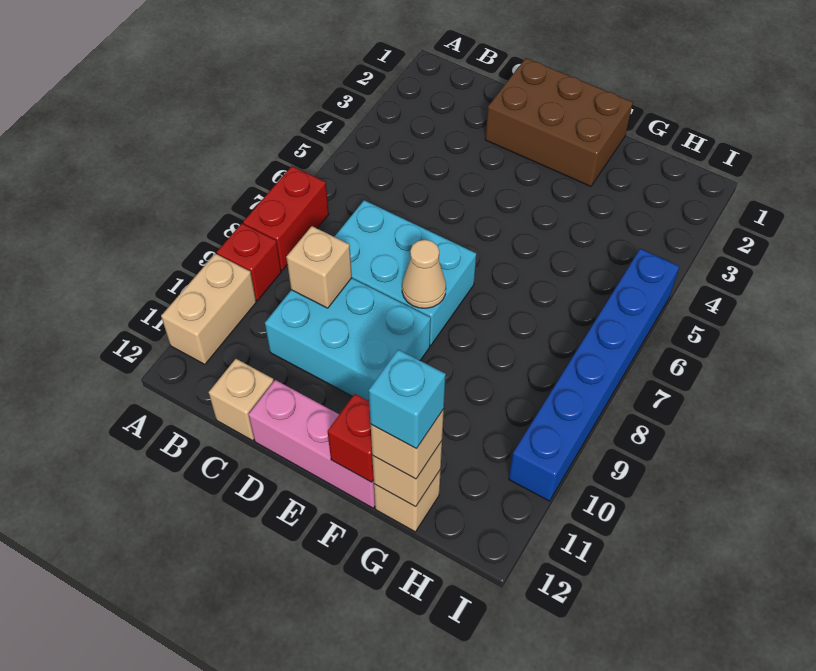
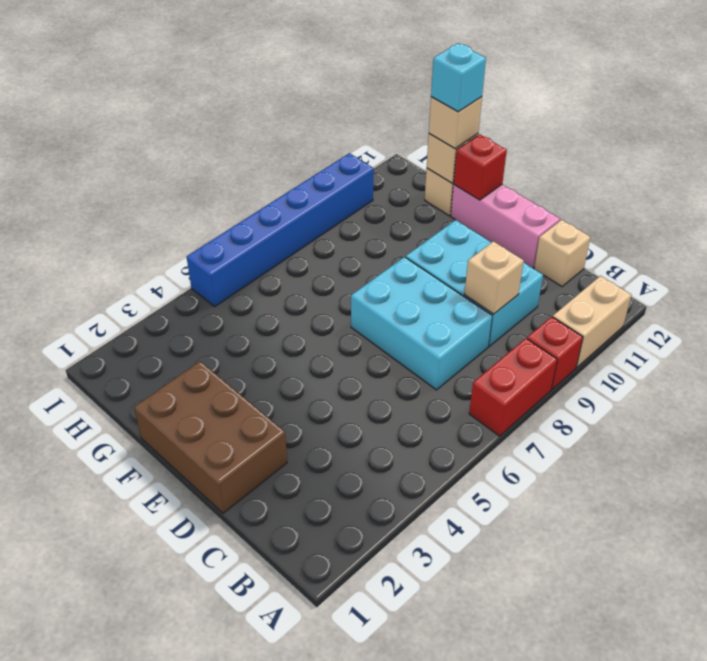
tan 1x1 cone [402,240,446,308] -> none

